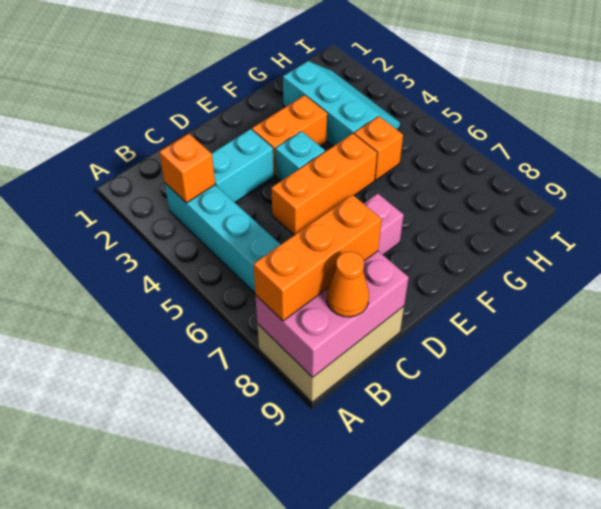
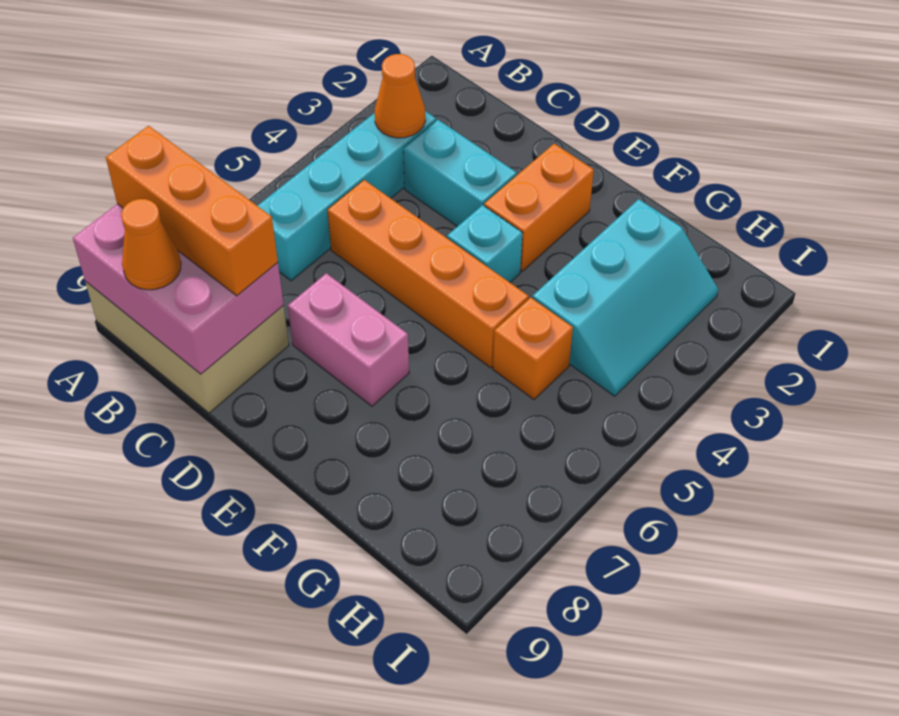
orange 1x1 brick [159,134,215,203] -> orange 1x1 cone [375,54,425,138]
orange 1x3 brick [271,134,377,235] -> orange 1x4 brick [328,180,529,368]
orange 1x2 brick [252,95,327,176] -> orange 1x2 brick turned to [484,144,594,271]

